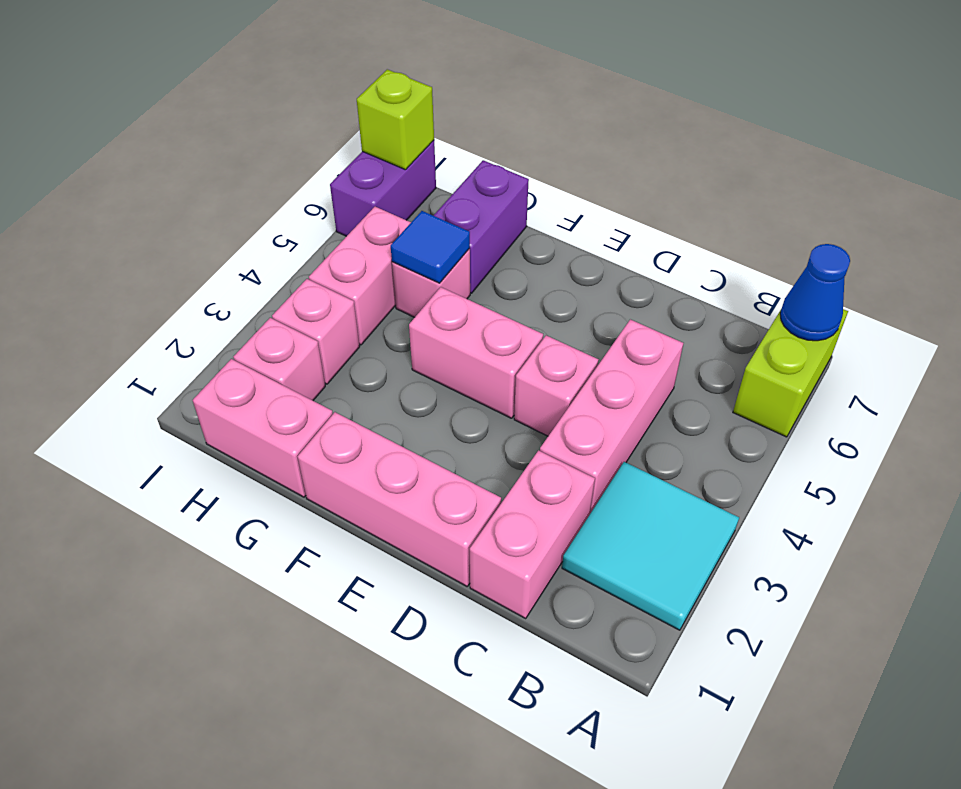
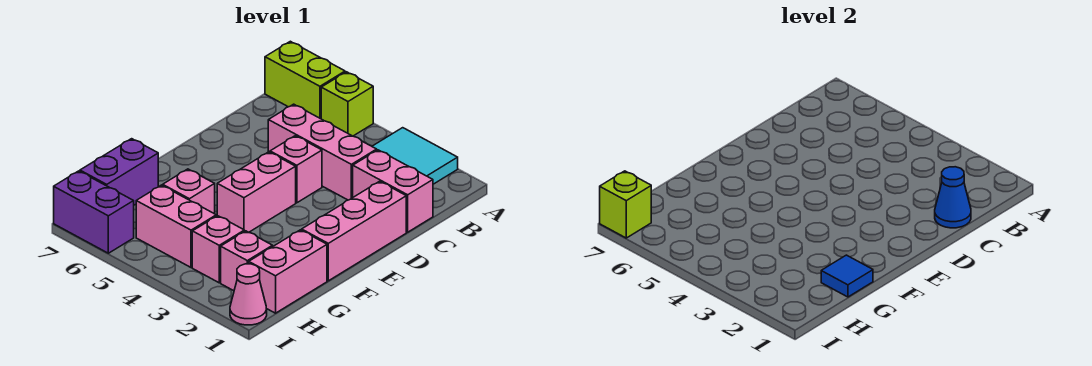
none -> lime 1x1 brick [321,72,373,136]
blue 1x1 cone [780,244,850,341] -> blue 1x1 cone moved to [935,167,971,228]
blue 1x1 tile [391,211,470,283] -> blue 1x1 tile moved to [821,255,873,297]
purple 1x2 brick [434,160,529,293] -> purple 1x2 brick turned to [80,139,158,205]
none -> pink 1x1 cone [230,264,267,325]

